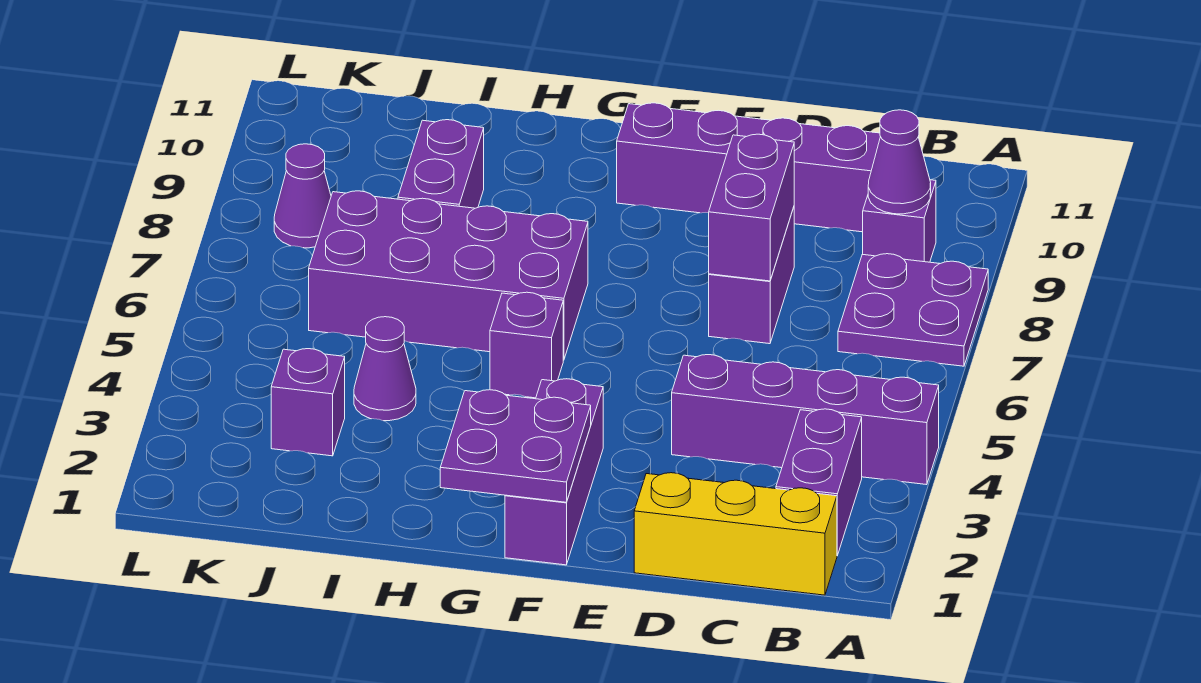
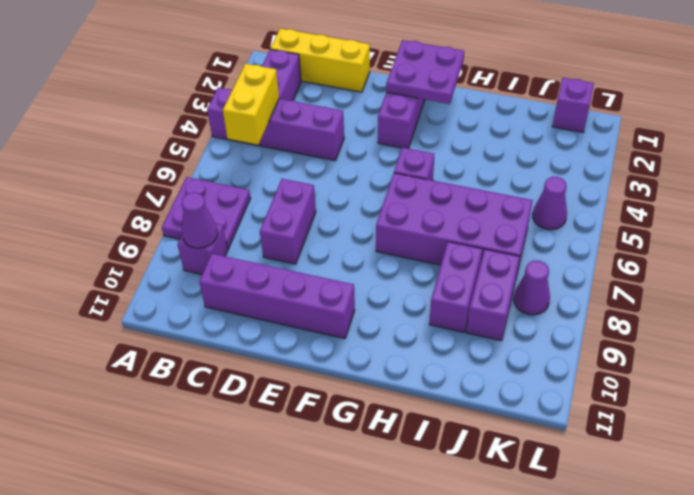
none -> yellow 1x2 brick [223,64,279,145]
purple 1x2 brick [709,134,794,281] -> purple 1x2 brick moved to [466,249,520,341]
purple 1x1 cone [354,317,416,421] -> purple 1x1 cone moved to [533,177,567,230]
purple 1x1 brick [271,349,345,456] -> purple 1x1 brick moved to [553,78,594,132]

